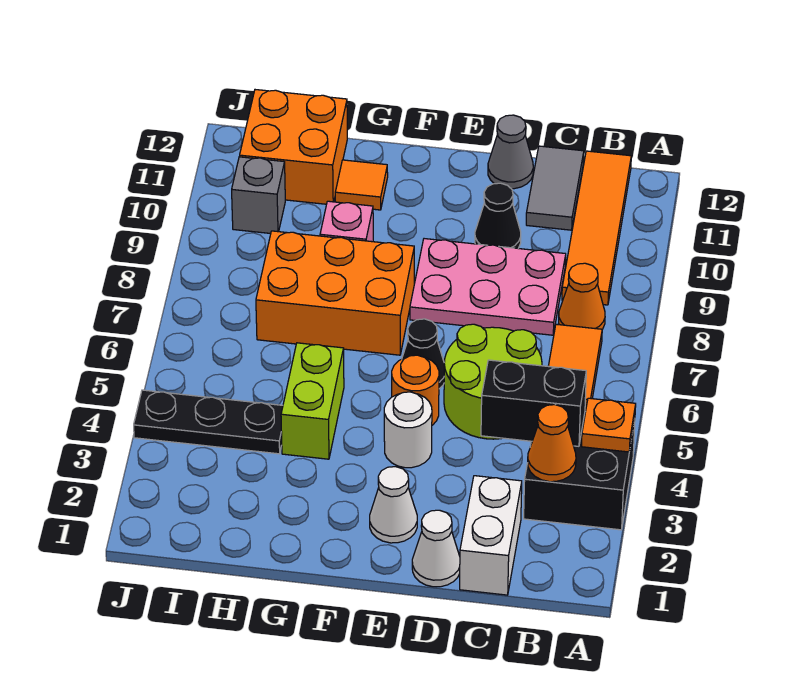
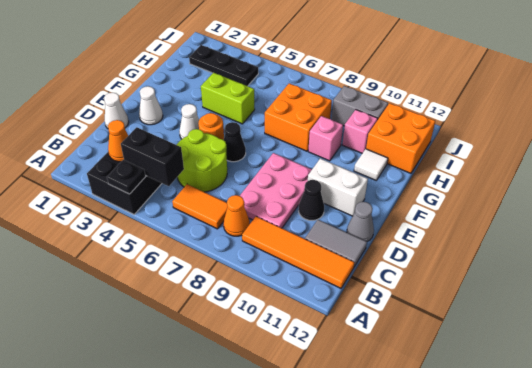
orange 1x1 plate [582,398,636,452] -> black 1x1 plate [107,160,146,194]
black 1x2 brick [481,360,586,446] -> black 1x2 brick turned to [121,127,184,186]
white 1x2 brick [460,476,522,595] -> white 1x2 brick moved to [308,159,368,216]
white 1x1 round brick [384,392,432,468] -> white 1x1 cone [179,104,199,139]
orange 2x3 brick [256,231,414,355] -> orange 2x2 brick [265,83,332,151]
orange 1x1 tile [335,160,388,210] -> white 1x1 tile [354,149,388,180]
black 1x3 plate [134,390,283,454] -> black 1x3 plate turned to [189,45,258,86]
none -> pink 1x1 brick [342,110,378,153]
grey 1x1 brick [232,157,285,234] -> grey 1x2 brick [332,86,388,126]

